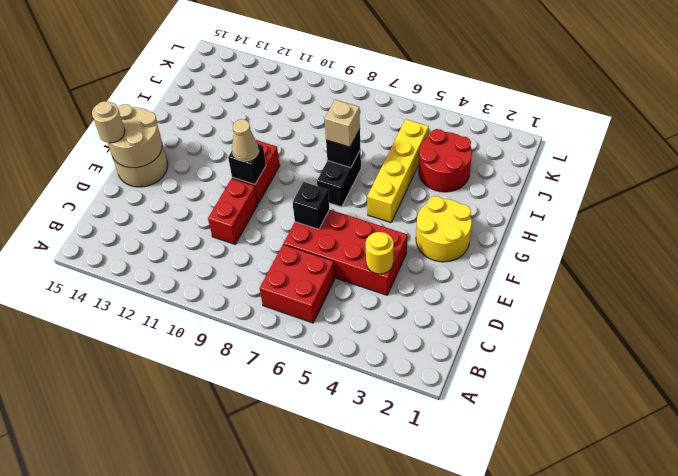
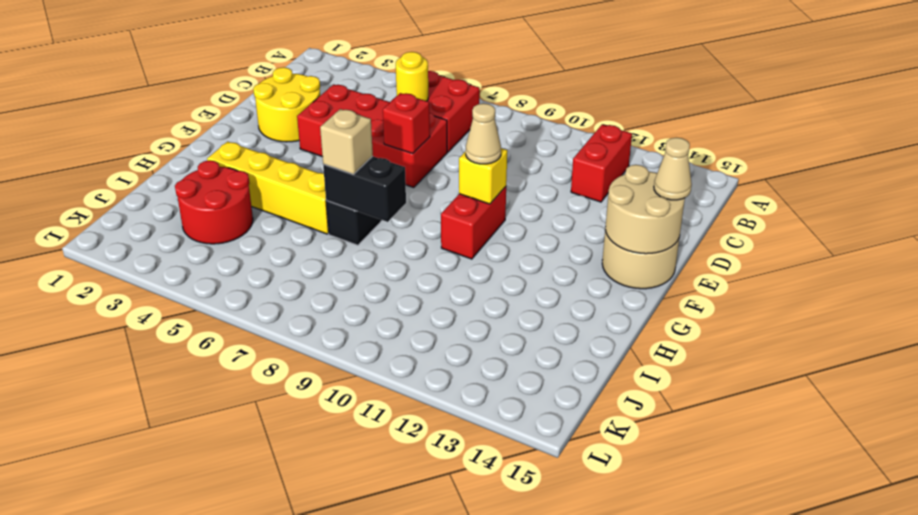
yellow 1x1 round brick [366,232,394,274] -> yellow 1x1 round brick moved to [396,52,428,101]
red 1x2 brick [208,179,258,244] -> red 1x2 brick moved to [571,125,632,202]
black 1x1 brick [292,182,329,229] -> red 1x1 brick [383,93,430,154]
tan 1x1 round brick [92,101,125,143] -> tan 1x1 cone [654,138,692,200]
yellow 2x2 round brick [416,196,472,262] -> yellow 2x2 round brick moved to [253,67,320,142]
black 1x1 brick [228,144,266,184] -> yellow 1x1 brick [459,148,507,204]
yellow 1x4 brick [367,119,429,223] -> yellow 1x4 brick turned to [207,142,329,234]
black 1x1 brick [326,129,361,168] -> black 1x2 brick [323,156,406,222]

